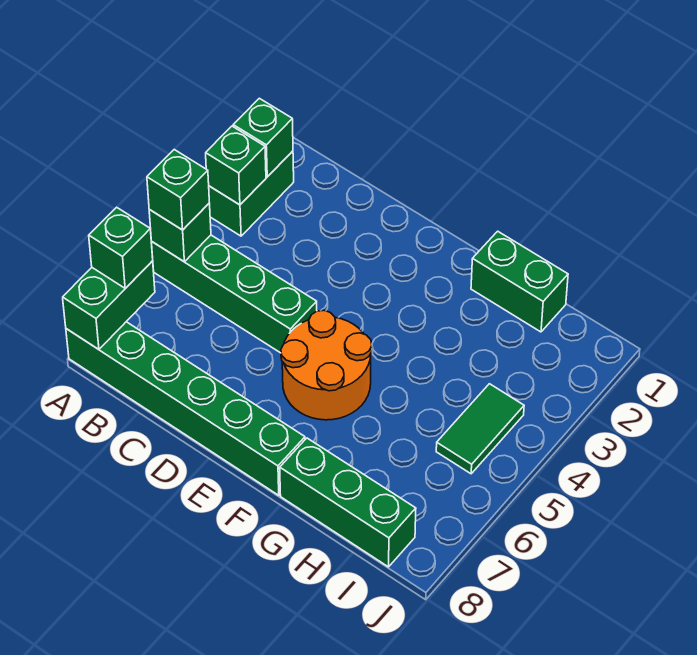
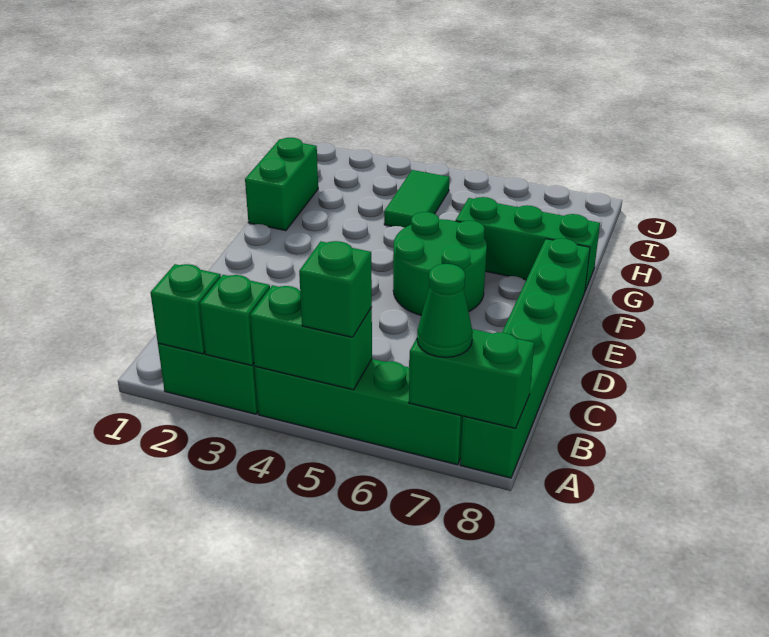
green 1x4 brick [151,235,317,353] -> green 1x4 brick turned to [255,359,463,465]
green 1x1 brick [149,203,211,262] -> green 1x2 brick [250,285,372,390]
green 1x1 brick [89,207,153,288] -> green 1x1 cone [417,264,473,357]
orange 2x2 round brick [281,310,372,420] -> green 2x2 round brick [393,212,487,315]
green 1x3 brick [280,438,416,567] -> green 1x3 brick turned to [456,197,600,290]
green 1x2 tile [436,384,524,474] -> green 1x2 tile turned to [384,170,450,228]

